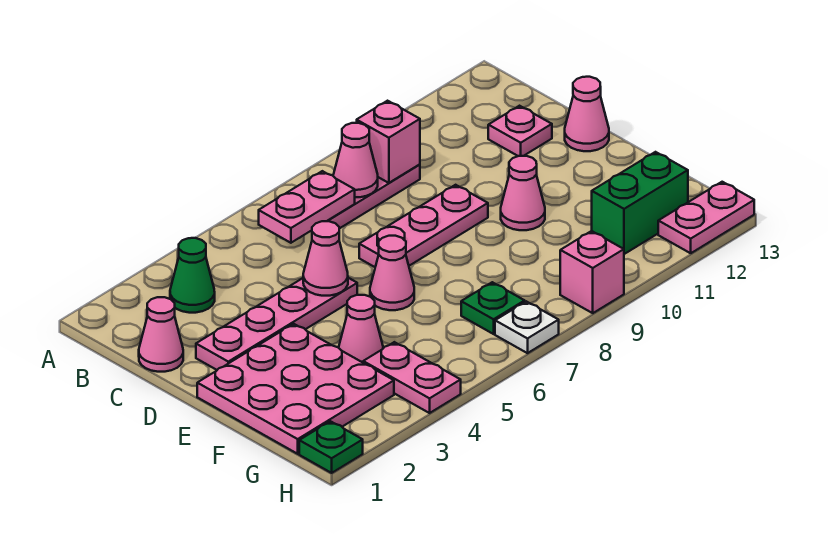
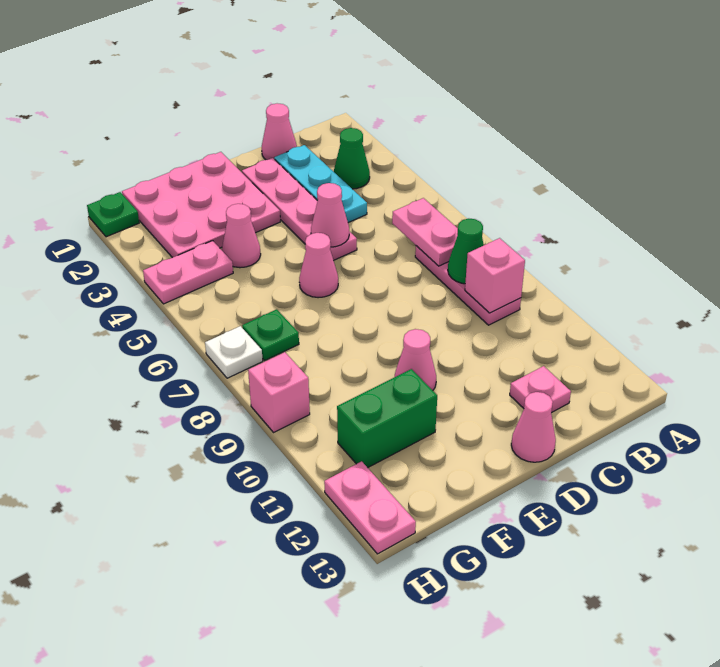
pink 1x1 cone [333,123,378,197] -> green 1x1 cone [448,219,484,284]
none -> cyan 1x3 plate [274,145,367,223]
pink 1x3 plate [359,185,488,267] -> none
green 1x2 brick [592,152,688,254] -> green 1x2 brick turned to [337,369,437,468]

